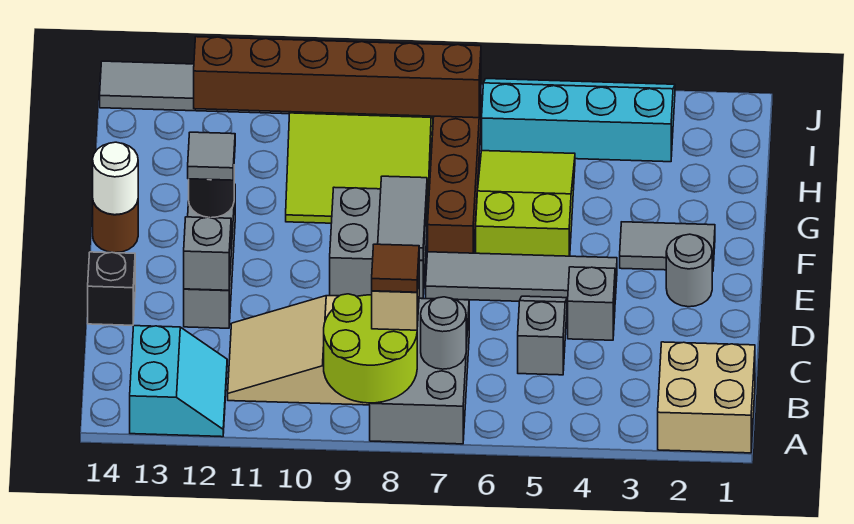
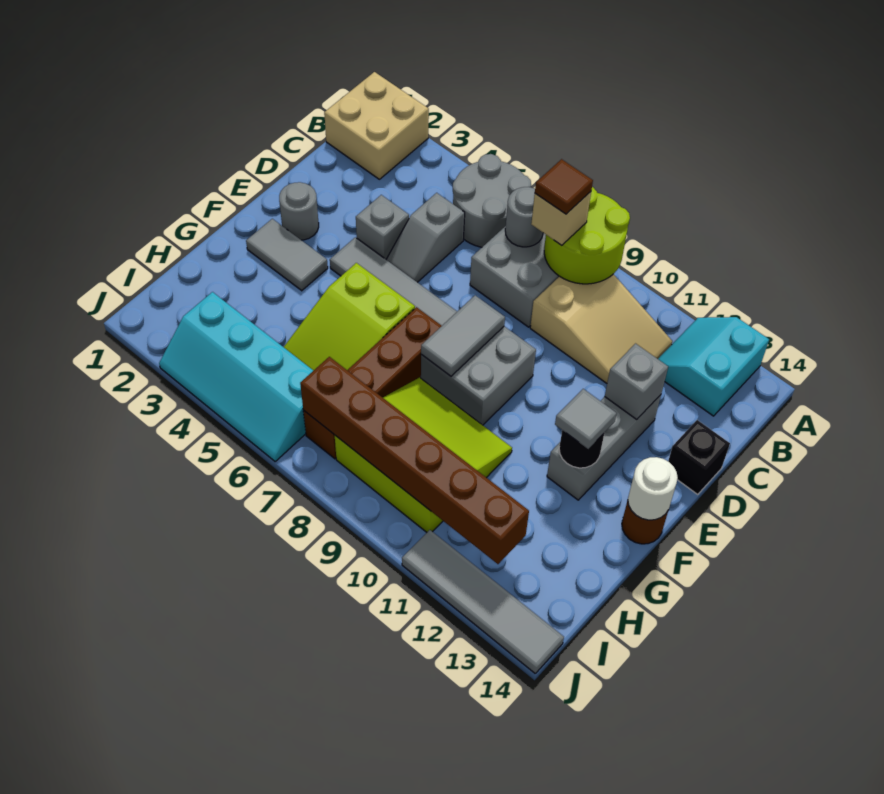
none -> grey 2x2 round brick [453,154,531,247]

